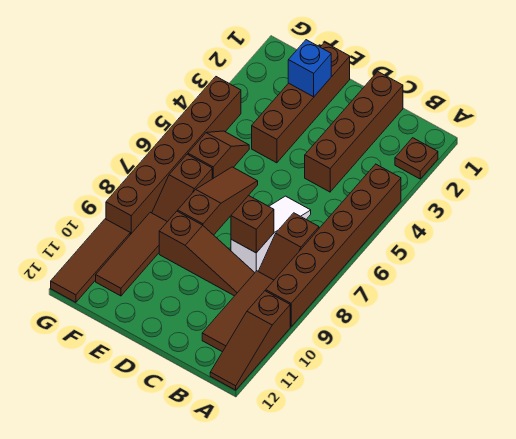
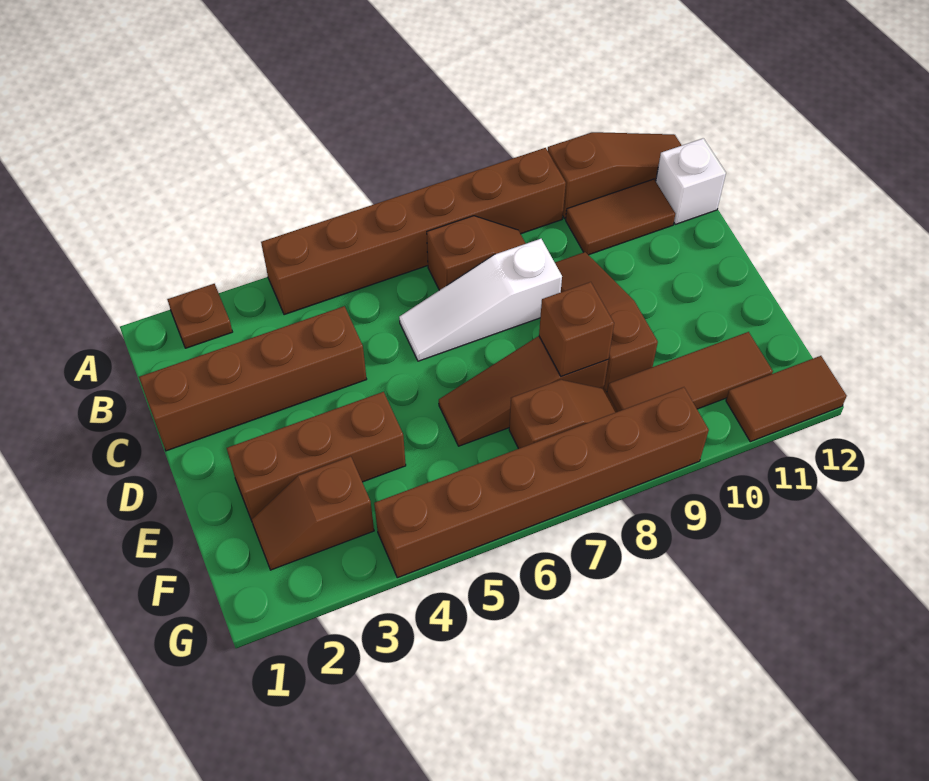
brown 1x3 tile [202,271,274,352] -> brown 1x2 tile [566,179,675,255]
none -> white 1x1 brick [656,138,726,224]
brown 1x1 brick [231,195,274,253] -> brown 1x1 brick moved to [539,282,614,377]
brown 1x4 brick [252,42,350,163] -> brown 1x3 brick [227,392,406,520]
blue 1x1 brick [288,40,331,97] -> none
brown 1x2 slope [188,131,249,179] -> brown 1x2 slope moved to [252,456,374,570]
brown 1x3 tile [51,219,130,302] -> brown 1x2 tile [726,356,847,442]

